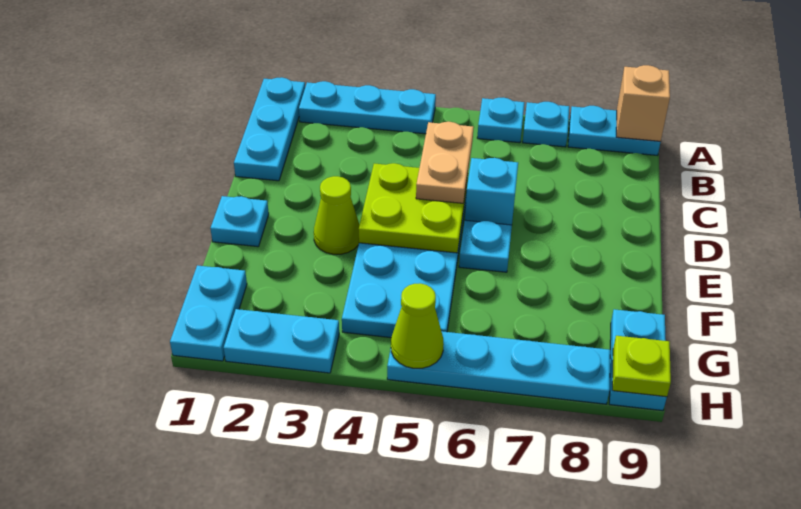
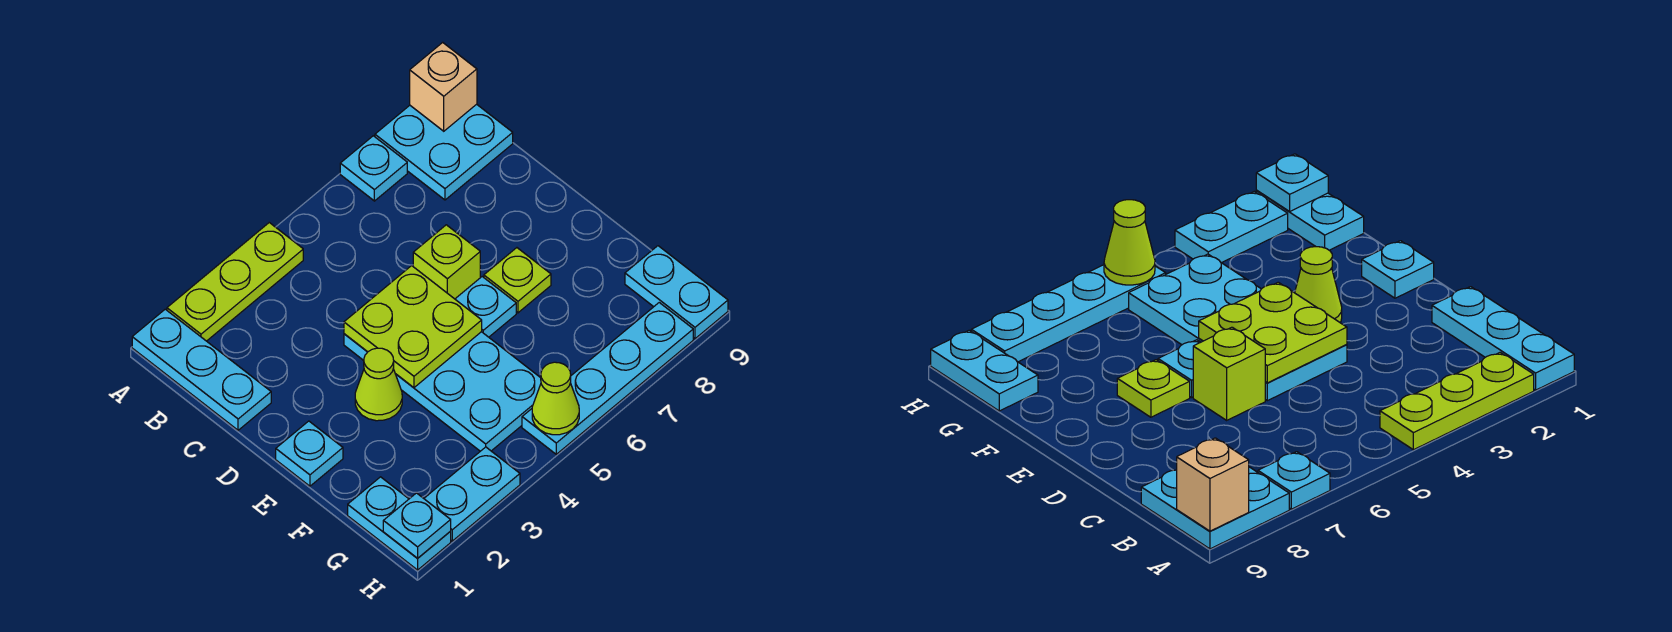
cyan 1x3 plate [299,81,436,134] -> lime 1x3 plate [167,223,303,341]
cyan 1x1 plate [477,98,525,143] -> cyan 1x1 plate moved to [383,493,451,558]
cyan 1x2 plate [568,106,661,155] -> cyan 2x2 plate [375,104,513,200]
tan 1x2 plate [416,122,473,203] -> none
cyan 1x1 brick [465,158,518,225] -> lime 1x1 brick [413,225,480,299]
lime 1x1 plate [612,336,671,397] -> lime 1x1 plate moved to [484,248,551,313]

